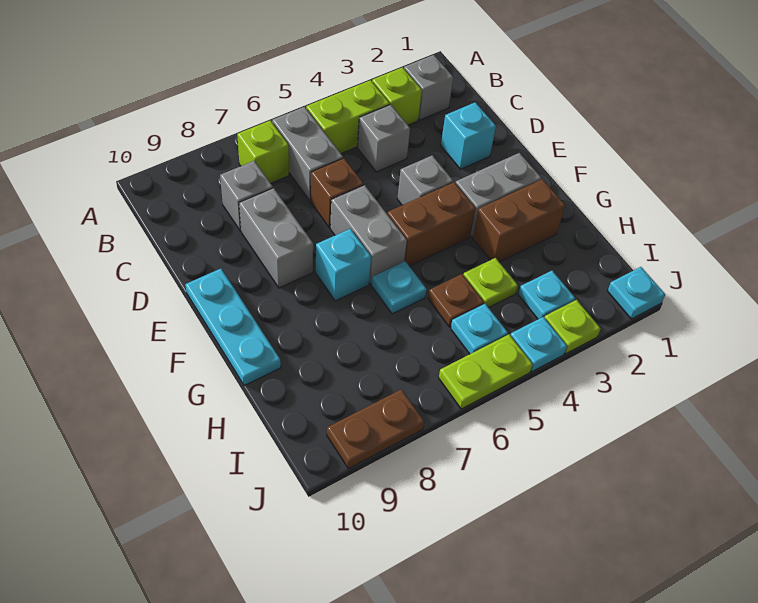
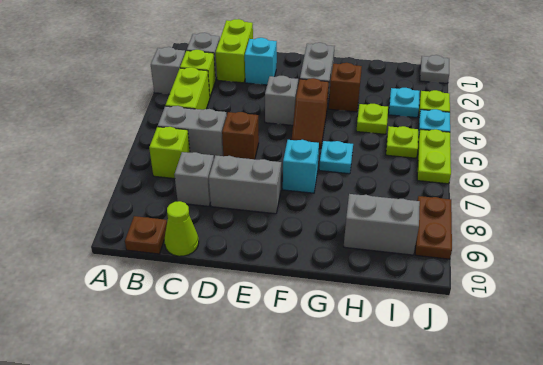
none -> lime 1x2 brick [216,19,253,83]
grey 1x1 brick [358,105,410,172] -> grey 1x1 brick moved to [151,47,185,94]
none -> lime 1x1 cone [164,201,199,256]
grey 1x2 brick [330,185,407,284] -> grey 1x2 brick moved to [344,194,420,255]
cyan 1x3 plate [185,269,281,386] -> none
brown 1x2 brick [387,182,476,266] -> brown 1x2 slope [292,78,329,149]
brown 1x2 brick [473,179,565,262] -> brown 1x1 brick [329,63,362,112]
brown 1x1 plate [428,274,484,327] -> brown 1x1 plate moved to [125,216,167,254]
cyan 1x1 plate [451,304,508,354] -> lime 1x1 plate [386,126,419,158]
cyan 1x1 plate [608,267,665,319] -> grey 1x1 plate [420,55,449,83]

